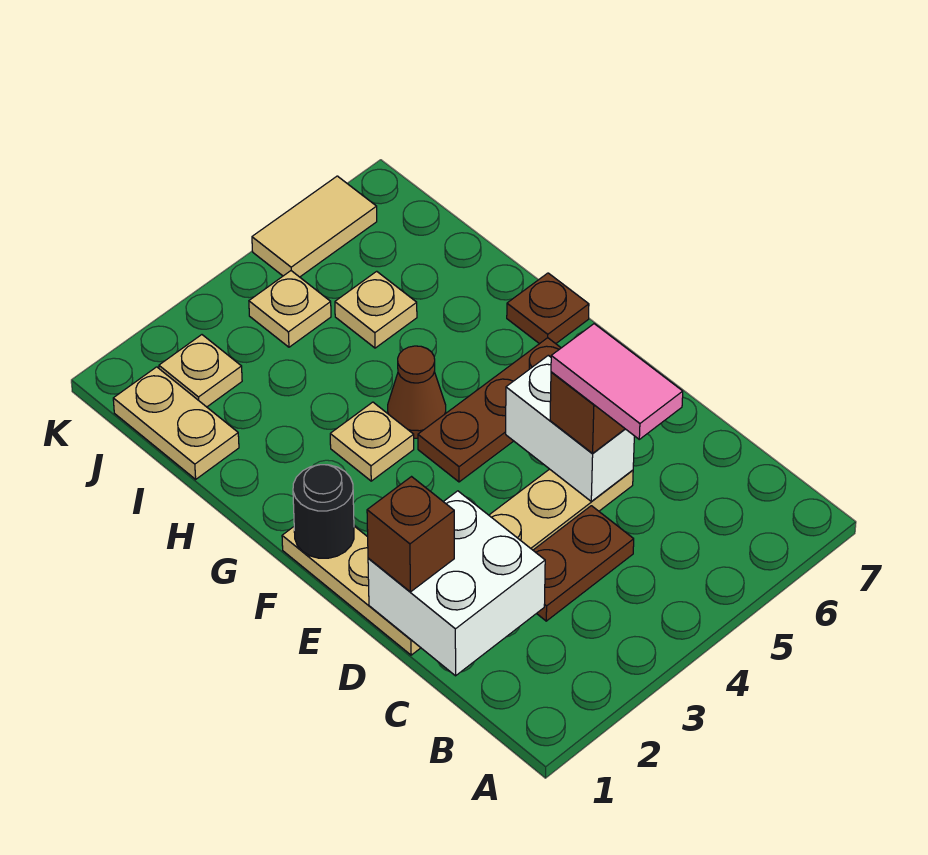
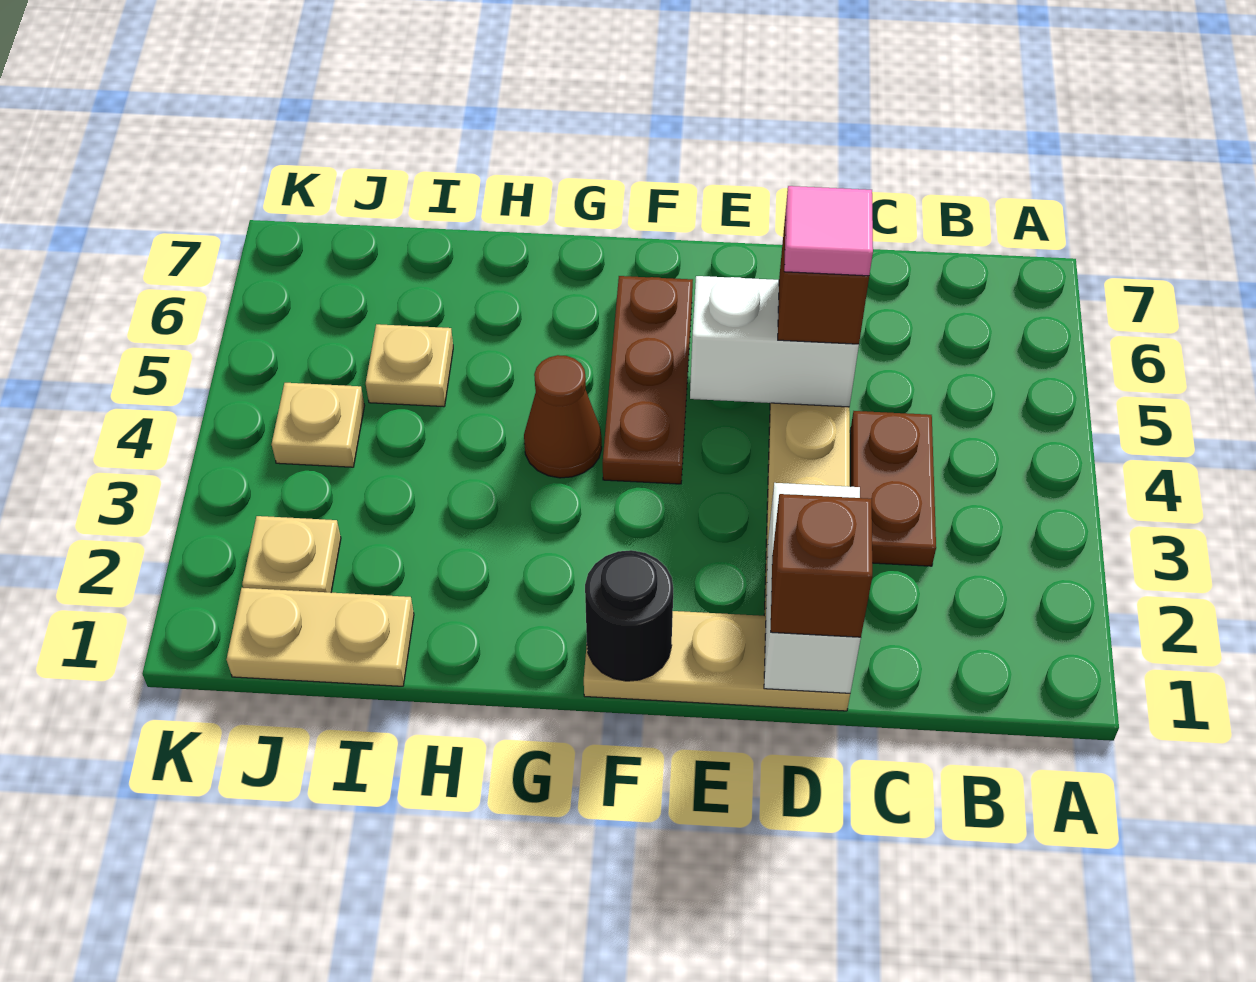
white 2x2 brick [368,491,545,676] -> white 1x2 brick [764,483,861,693]
pink 1x2 tile [551,324,683,439] -> pink 1x1 tile [784,186,873,276]
tan 1x1 plate [330,402,414,481] -> none
brown 1x1 plate [507,273,589,344] -> none
tan 1x2 tile [252,176,377,277] -> none

